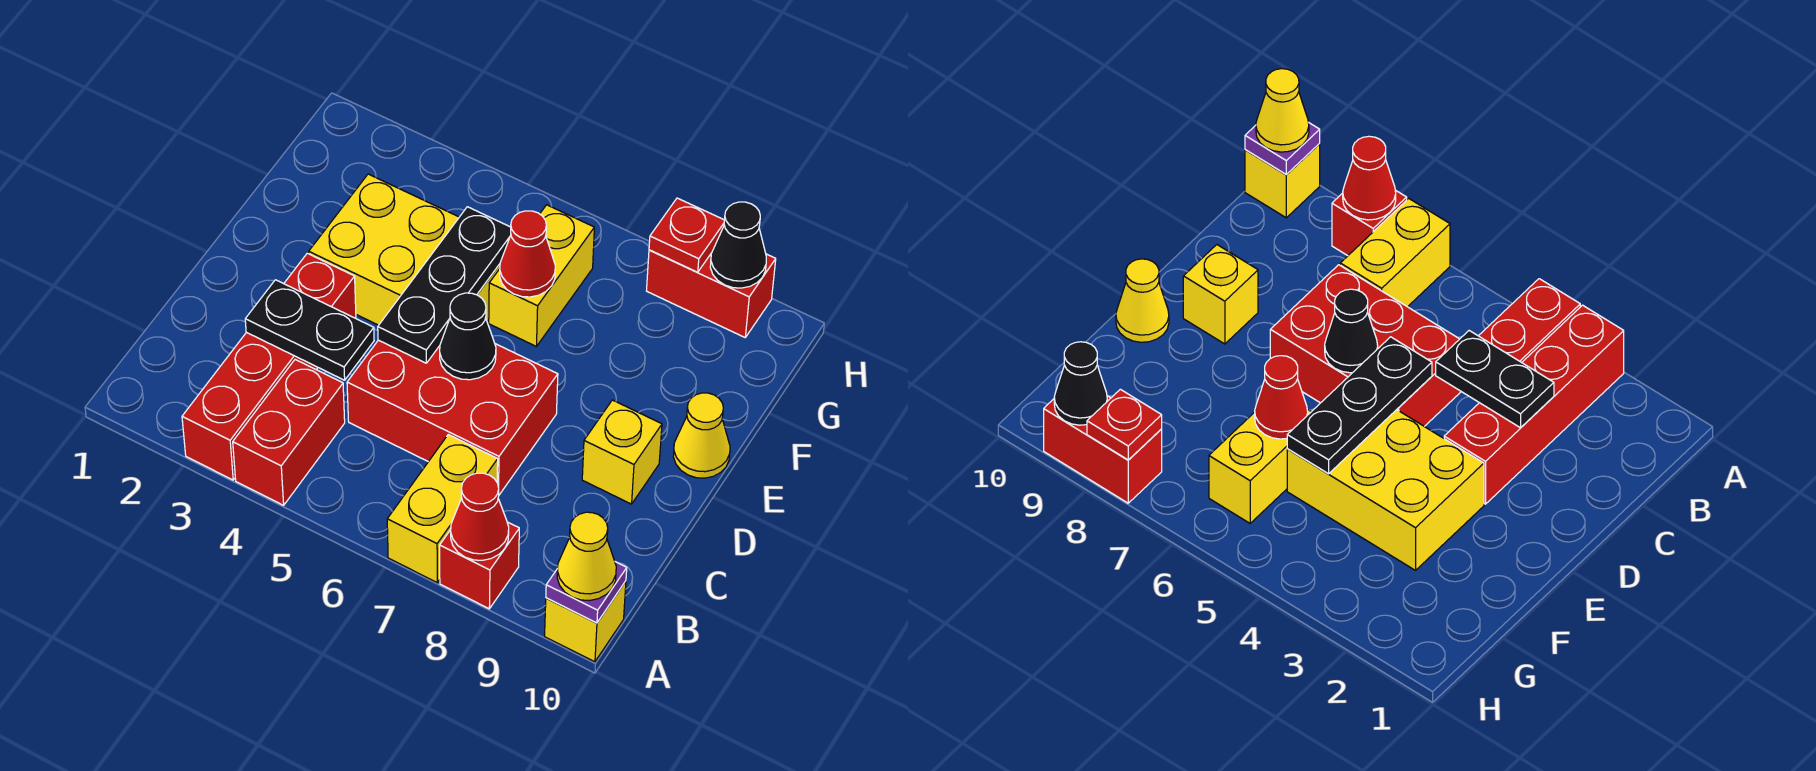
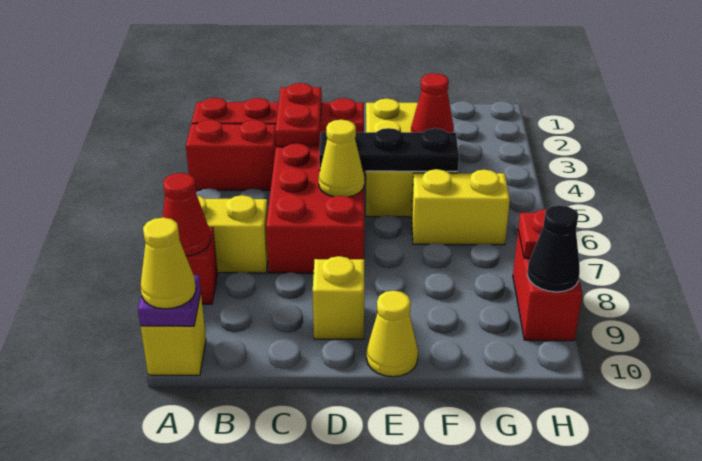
black 1x2 plate [245,280,374,380] -> red 1x2 plate [275,83,322,146]
black 1x1 cone [440,293,496,380] -> yellow 1x1 cone [319,120,364,197]
red 1x1 cone [500,211,555,297] -> red 1x1 cone moved to [411,73,454,133]

